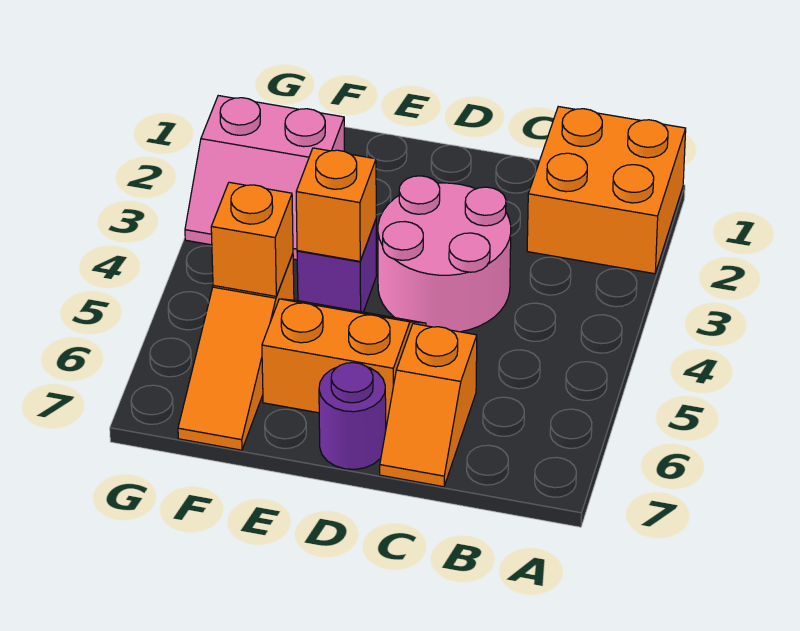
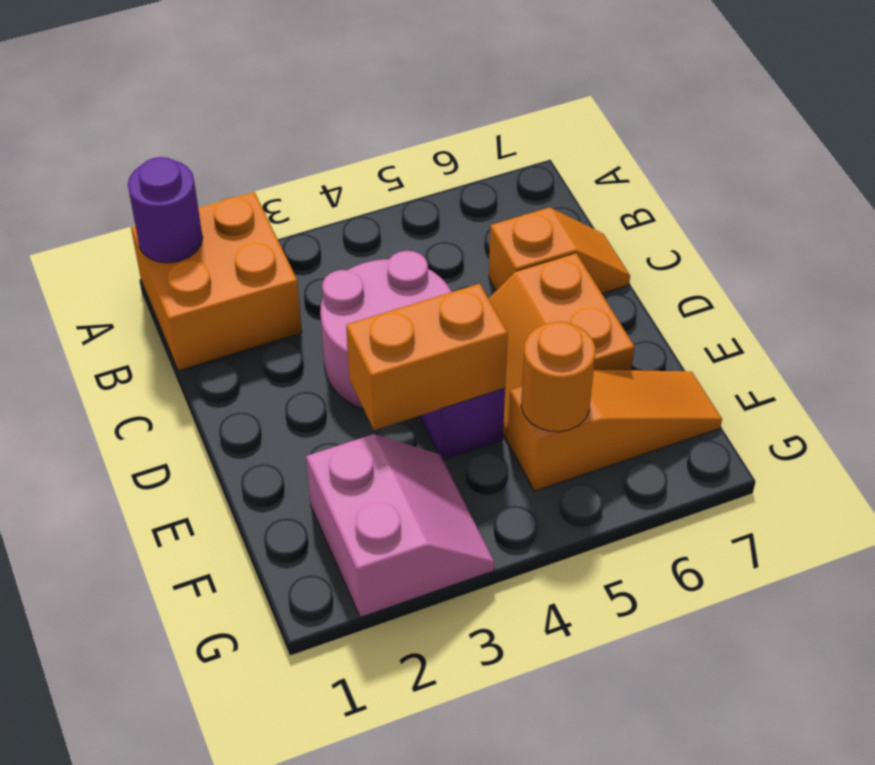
purple 1x1 round brick [319,363,386,469] -> purple 1x1 round brick moved to [128,157,203,263]
orange 1x1 brick [296,148,376,261] -> orange 1x2 brick [346,284,508,430]
orange 1x1 brick [211,182,293,296] -> orange 1x1 round brick [521,322,596,432]

